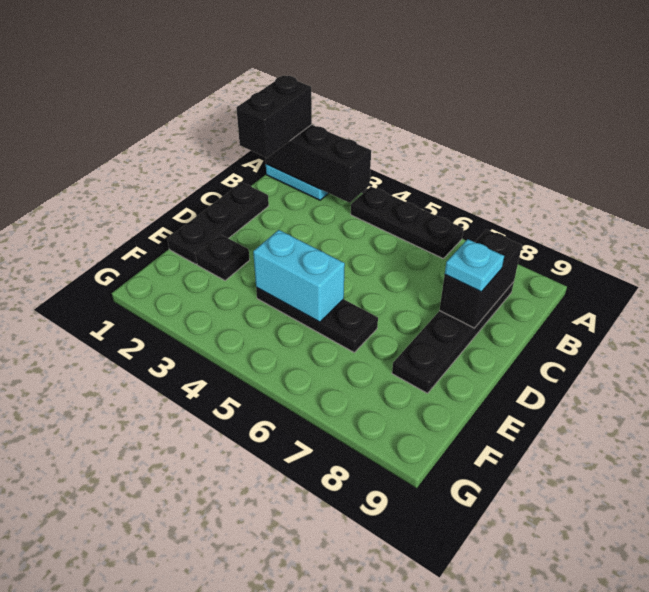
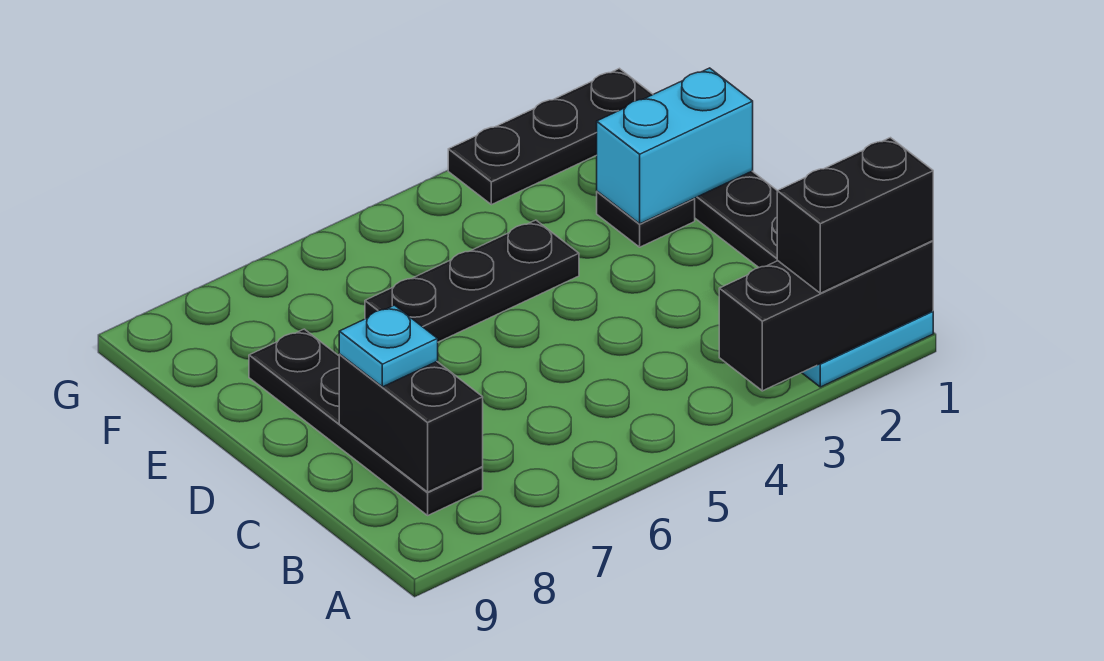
black 1x2 brick [236,75,312,158] -> black 1x2 brick turned to [777,138,933,293]
black 1x3 plate [351,187,464,258] -> black 1x3 plate moved to [448,68,653,205]
cyan 1x2 brick [253,230,345,322] -> cyan 1x2 brick moved to [597,68,753,224]

